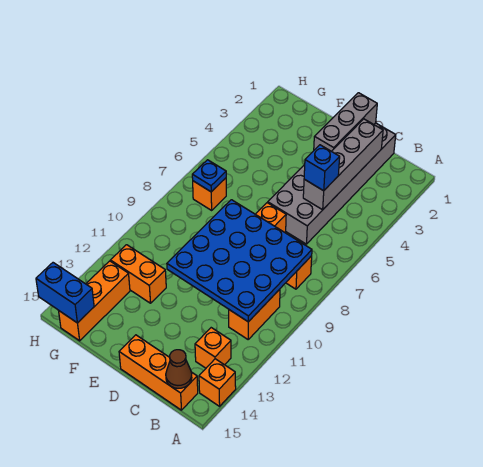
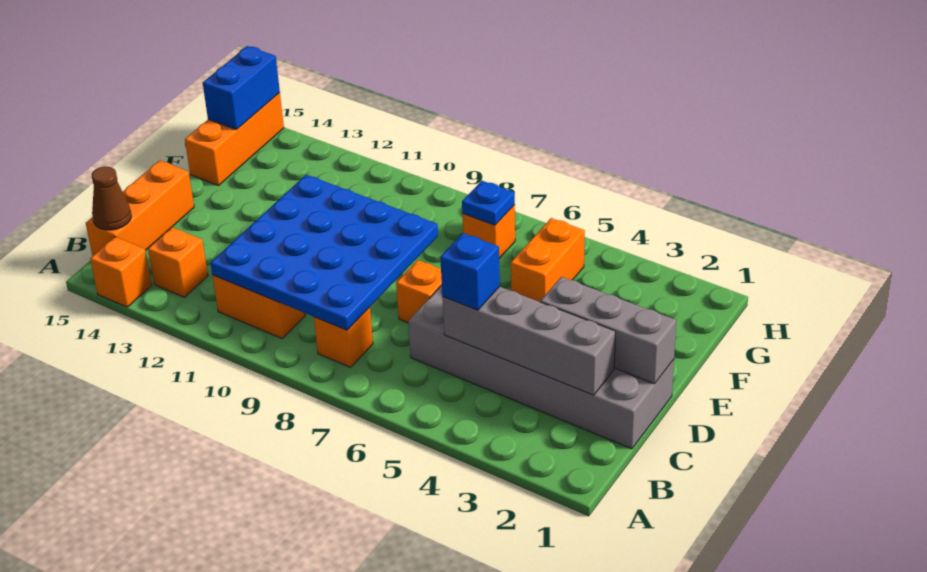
orange 1x2 brick [110,245,166,303] -> orange 1x2 brick moved to [511,218,585,302]
orange 1x3 brick [59,261,130,341] -> orange 1x3 brick turned to [185,93,284,186]

